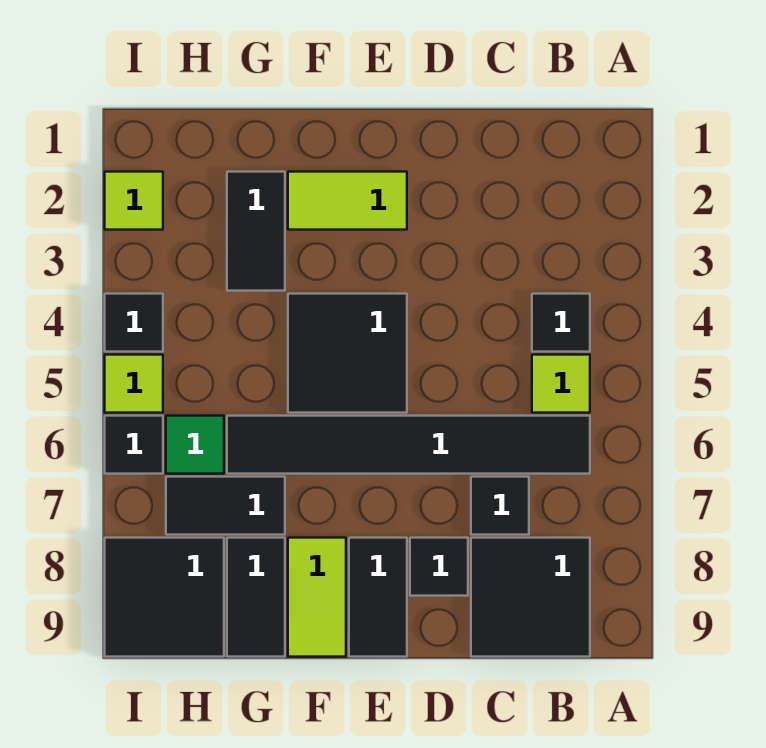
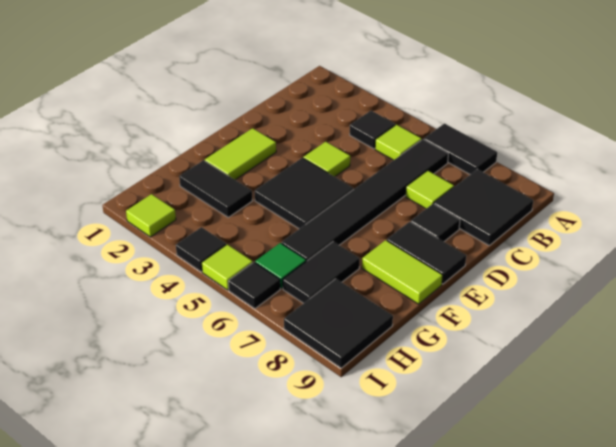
black 1x1 tile [471,477,529,535] -> lime 1x1 tile [406,171,454,209]
none -> lime 1x1 tile [303,142,350,177]
black 1x2 tile [227,538,285,657] -> black 1x2 tile moved to [424,124,497,174]

